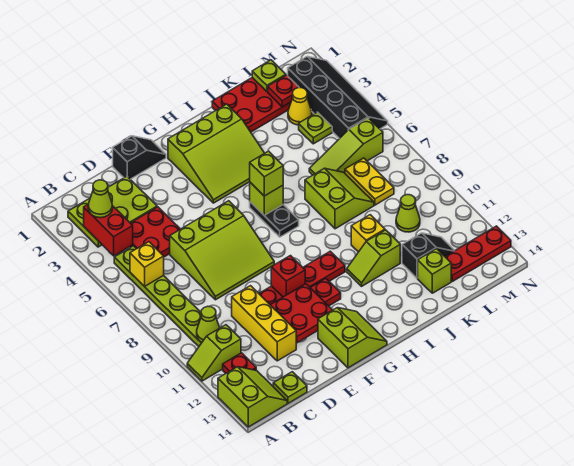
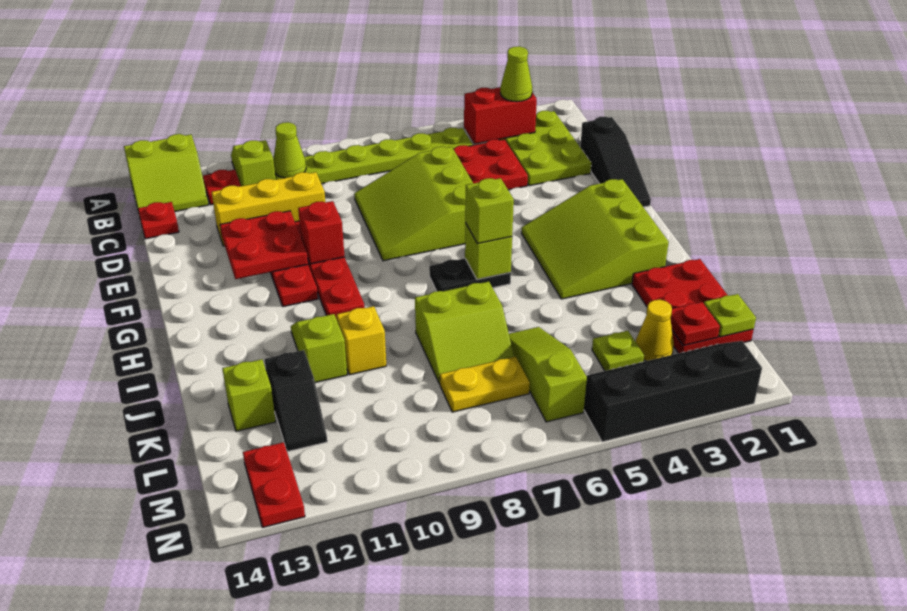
yellow 1x1 brick [130,242,164,287] -> none
lime 1x1 plate [273,372,307,403] -> red 1x1 plate [138,202,179,239]
black 1x2 slope [113,136,166,179] -> black 1x3 slope [580,117,651,207]
lime 2x2 slope [318,308,387,368] -> none
lime 1x1 cone [396,195,420,232] -> none
red 1x3 plate [445,226,511,281] -> red 1x2 plate [243,442,305,528]
black 2x4 slope [288,57,388,139] -> black 2x4 slope turned to [584,341,762,442]

